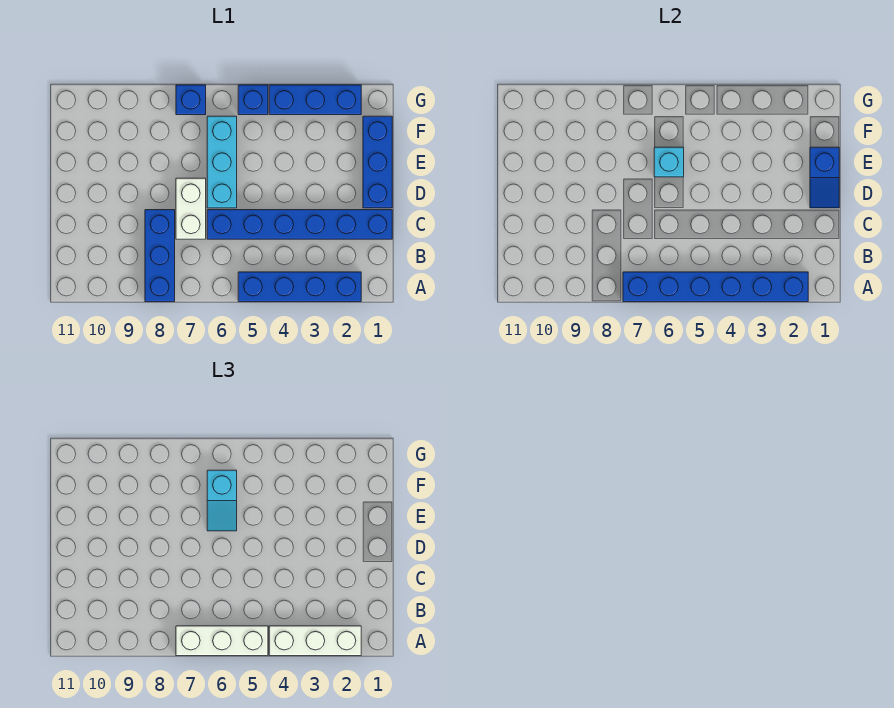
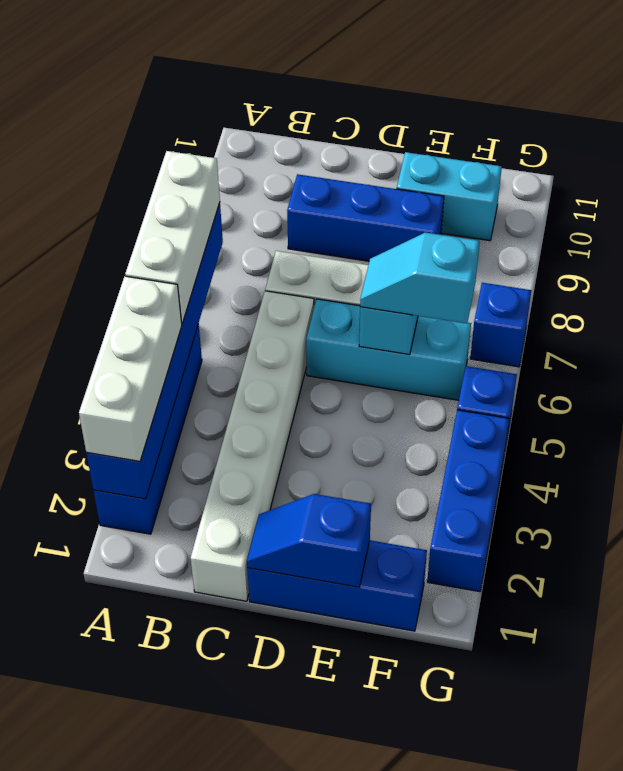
blue 1x3 brick [145,210,175,302] -> blue 1x3 brick moved to [287,174,444,261]
blue 1x6 brick [207,210,392,239] -> white 1x6 brick [190,291,314,601]
none -> cyan 1x2 brick [397,152,502,241]

